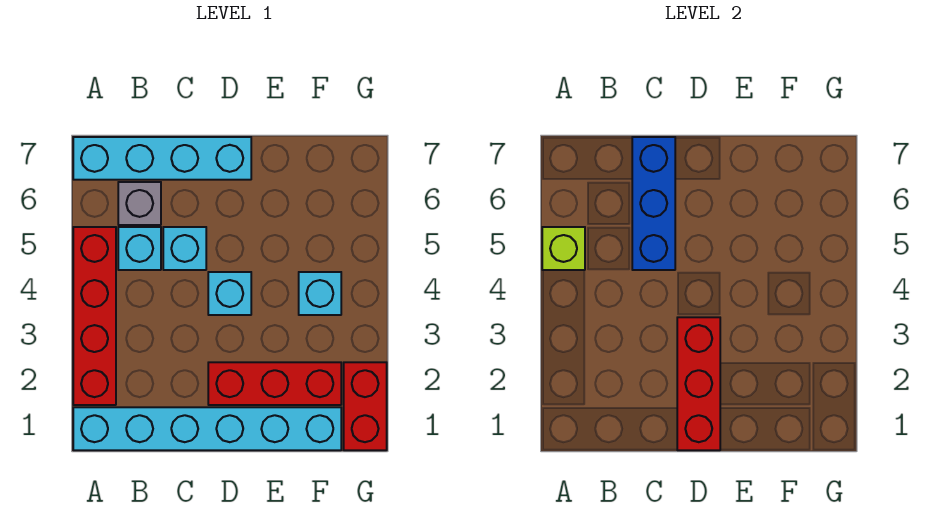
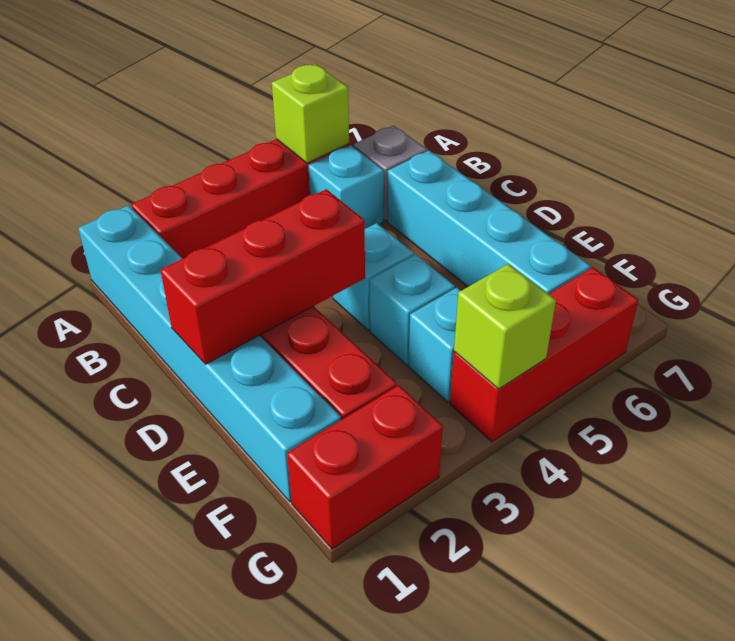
cyan 1x4 brick [73,137,251,180] -> cyan 1x4 brick moved to [387,151,591,294]
cyan 1x1 brick [163,227,206,270] -> cyan 1x1 brick moved to [369,254,455,365]
blue 1x3 brick [632,137,675,270] -> none
none -> red 1x3 brick [450,267,638,442]
none -> lime 1x1 brick [454,264,556,389]

